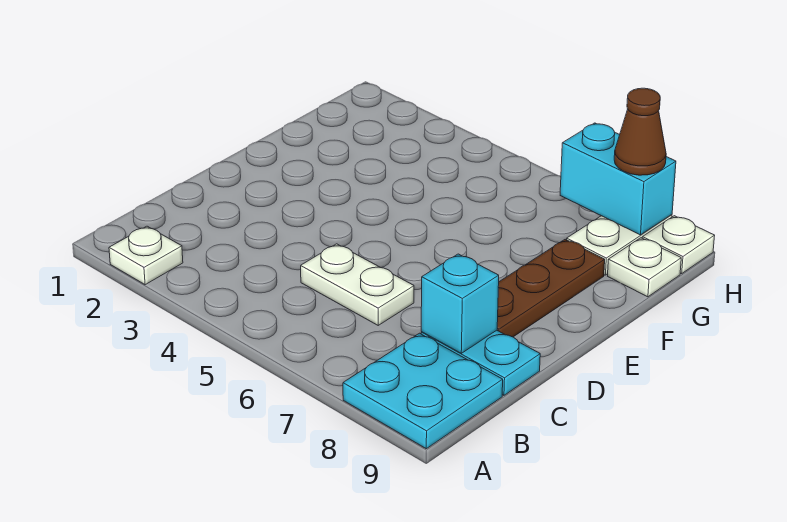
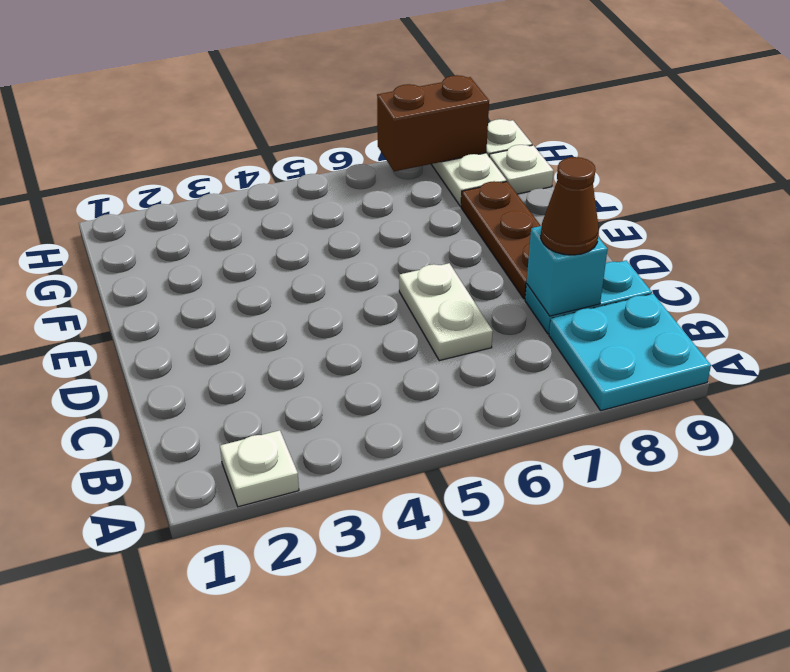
white 1x2 plate [301,244,414,325] -> white 1x2 plate turned to [399,263,493,361]
cyan 1x2 brick [560,123,676,235] -> brown 1x2 brick [377,75,489,171]
brown 1x1 cone [614,88,666,175] -> brown 1x1 cone moved to [541,157,599,255]

